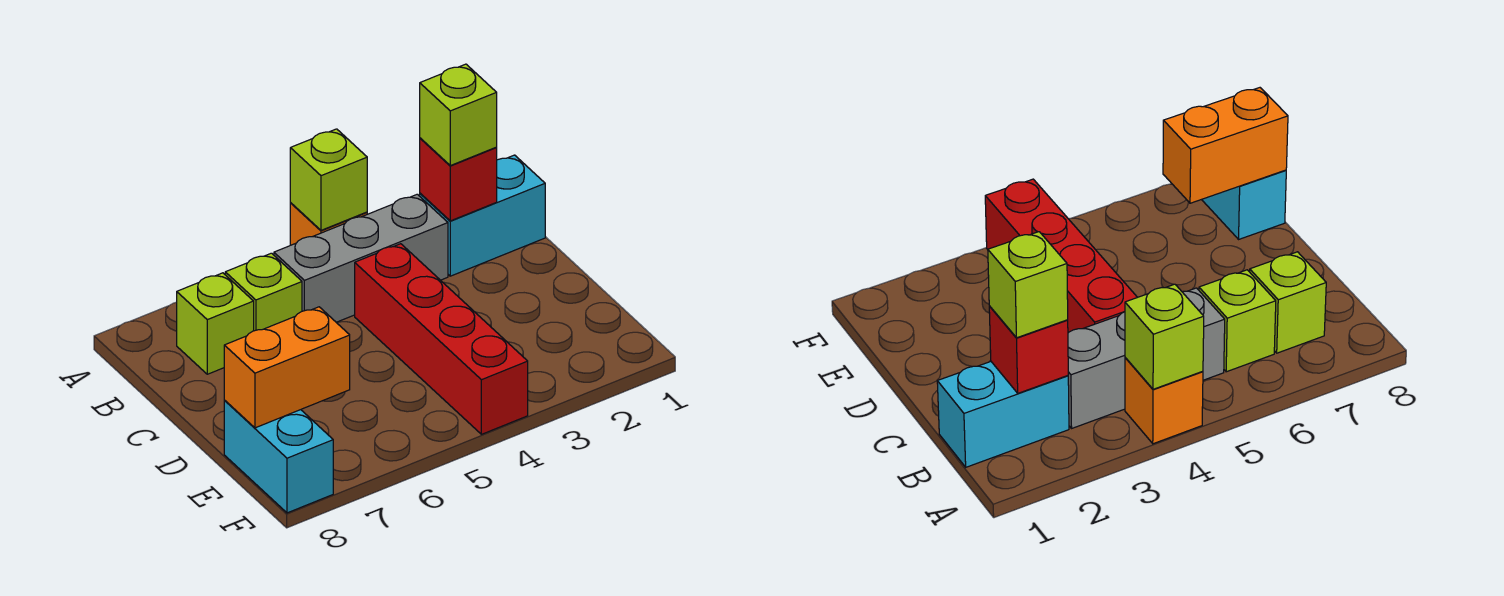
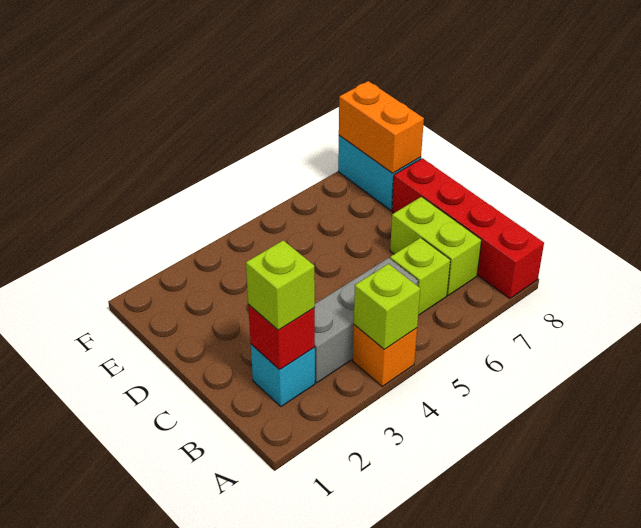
cyan 1x2 brick [420,155,545,276] -> cyan 1x1 brick [251,344,315,406]
lime 1x1 brick [177,273,254,374] -> lime 1x2 brick [390,197,481,295]
red 1x4 brick [355,244,528,434] -> red 1x4 brick moved to [392,158,544,299]
orange 1x2 brick [224,307,350,428] -> orange 1x2 brick turned to [339,81,424,173]

